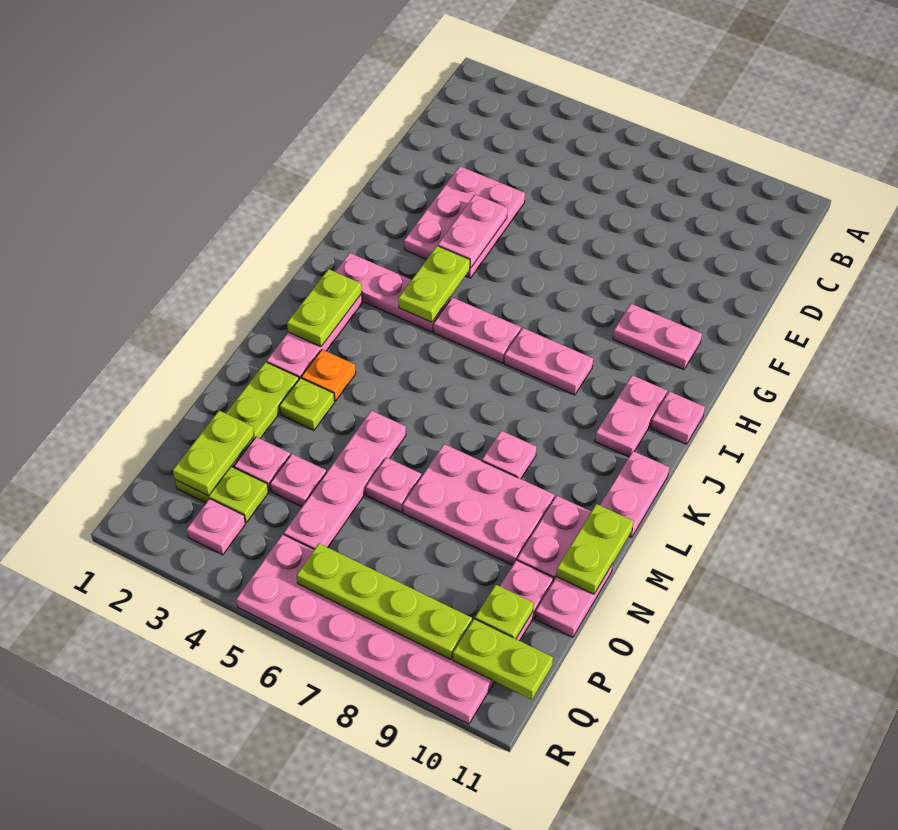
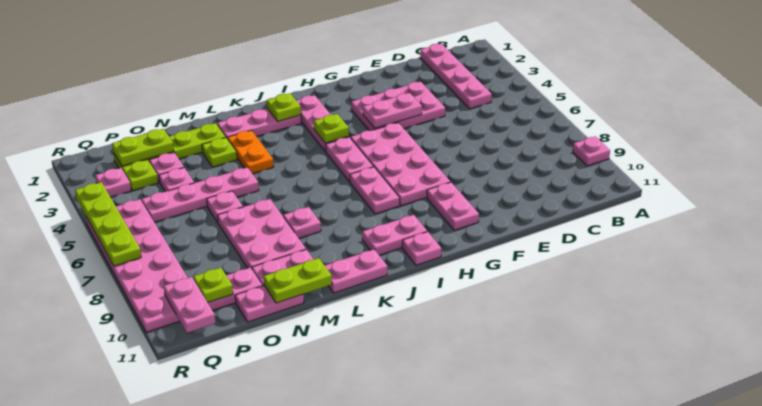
none -> pink 1x1 plate [573,136,610,166]
none -> pink 1x4 plate [420,44,492,109]
none -> pink 2x4 plate [351,123,450,206]
lime 1x2 plate [398,246,470,322] -> lime 1x1 plate [314,114,349,143]
lime 1x2 plate [287,269,362,347] -> lime 1x1 plate [266,93,301,122]
orange 1x1 plate [301,350,356,401] -> orange 1x2 plate [228,130,274,174]
lime 1x4 plate [297,543,472,659] -> lime 1x4 plate moved to [75,182,141,266]
lime 1x2 plate [453,619,553,700] -> pink 1x2 plate [164,277,215,333]

